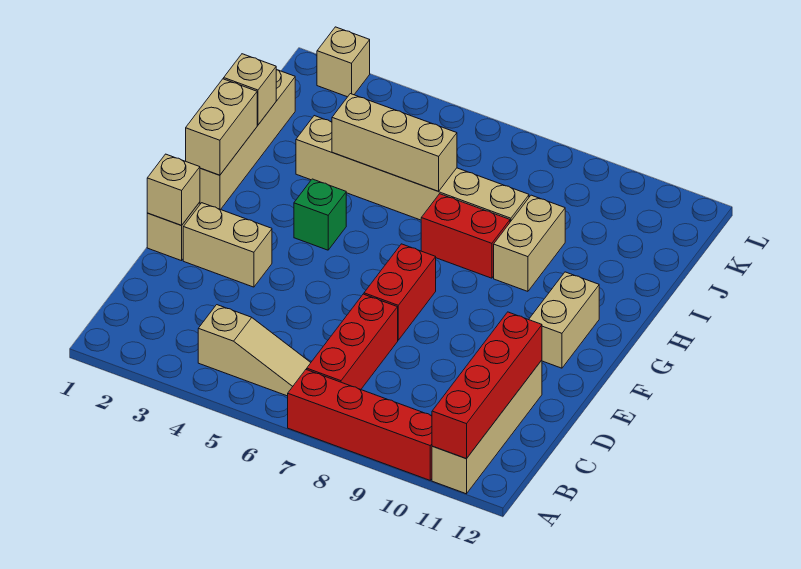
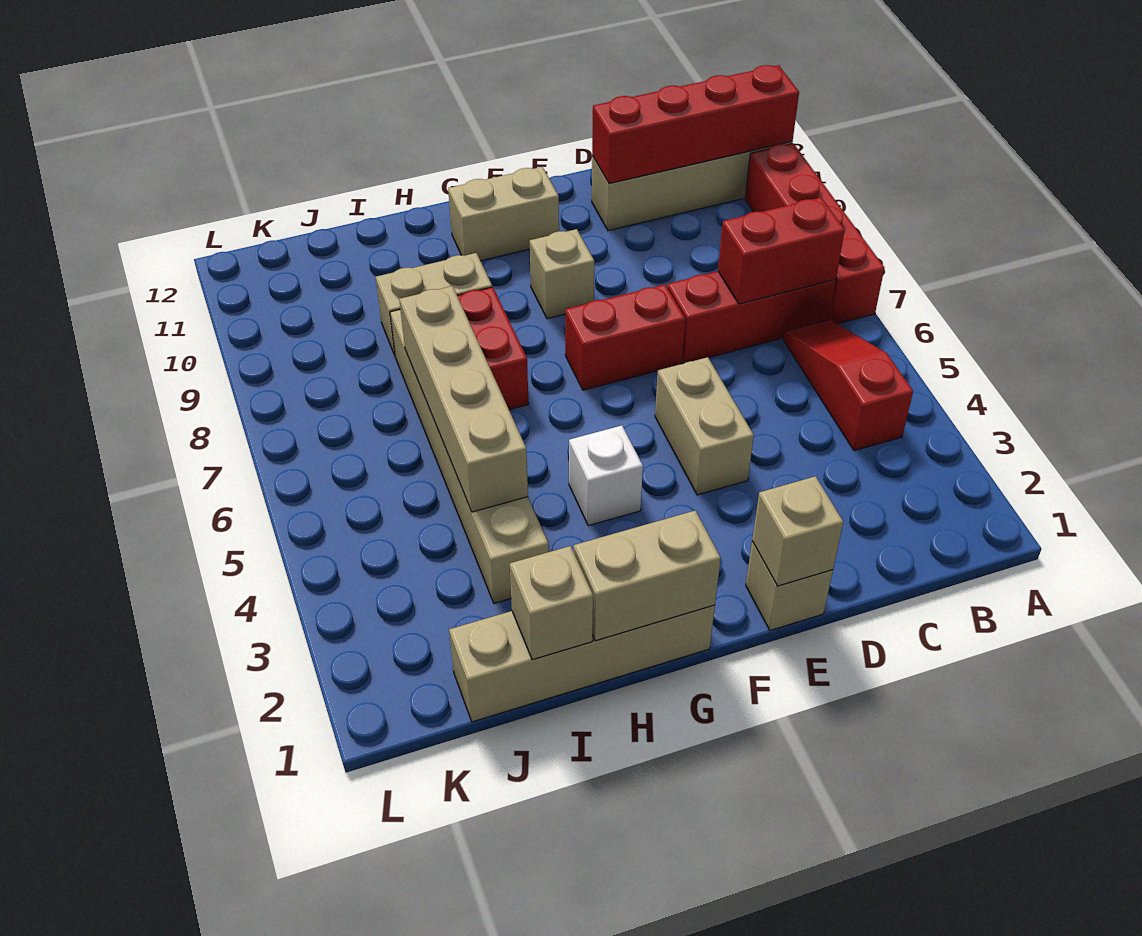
tan 1x3 slope [198,305,311,396] -> red 1x3 slope [783,320,913,451]
none -> red 1x2 brick [718,198,845,304]
tan 1x2 brick [183,203,272,287] -> tan 1x2 brick moved to [655,357,754,495]
green 1x1 brick [294,179,346,250] -> white 1x1 brick [569,426,643,526]
tan 1x3 brick [332,94,457,191] -> tan 1x4 brick [399,286,528,512]
tan 1x1 brick [317,27,370,97] -> tan 1x1 brick moved to [530,229,594,319]

